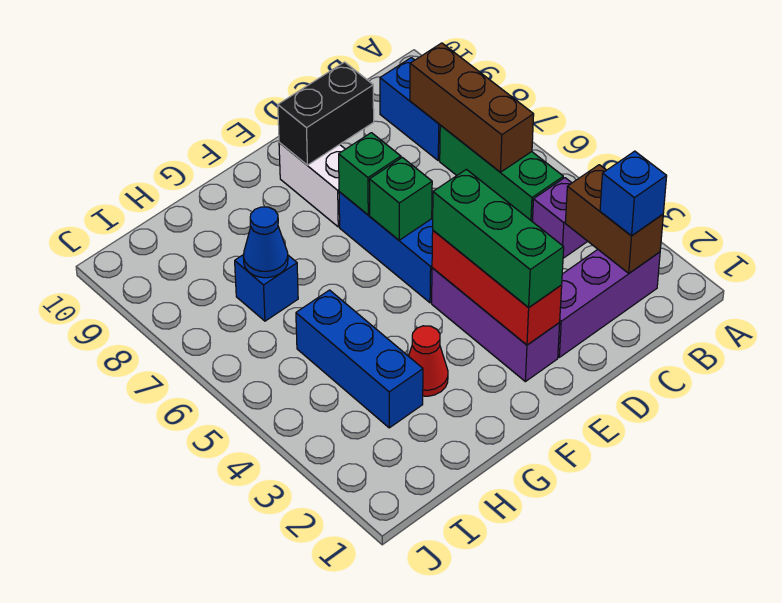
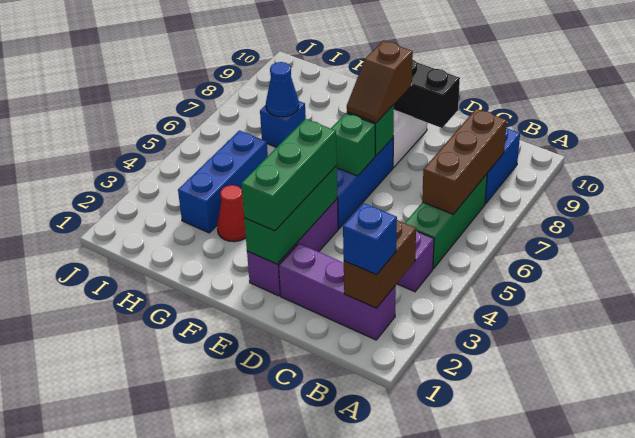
red 1x3 brick [432,230,562,345] -> green 1x3 brick [244,166,337,264]
none -> brown 1x2 slope [347,41,413,123]

